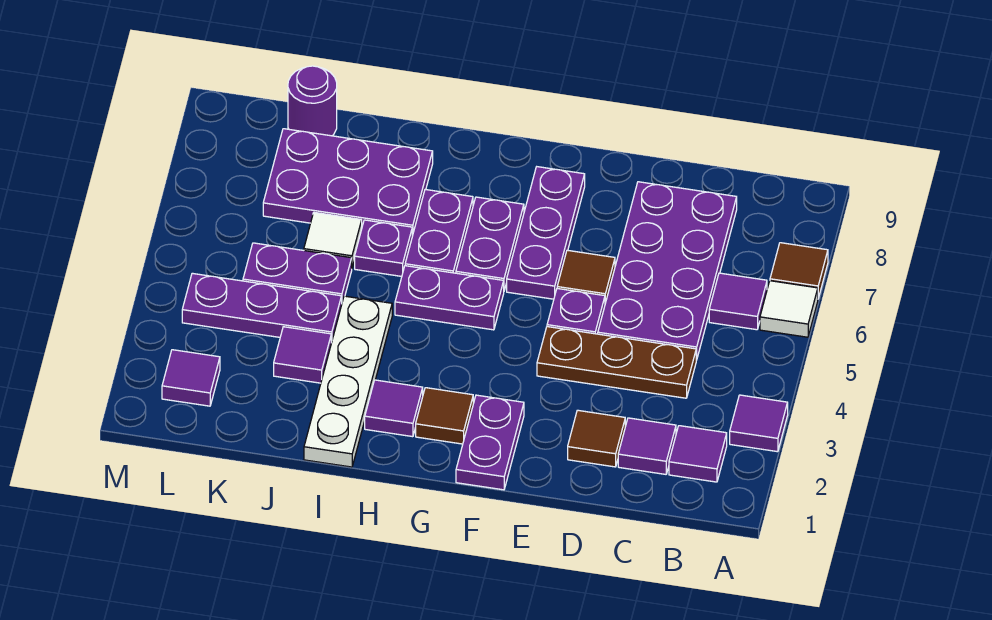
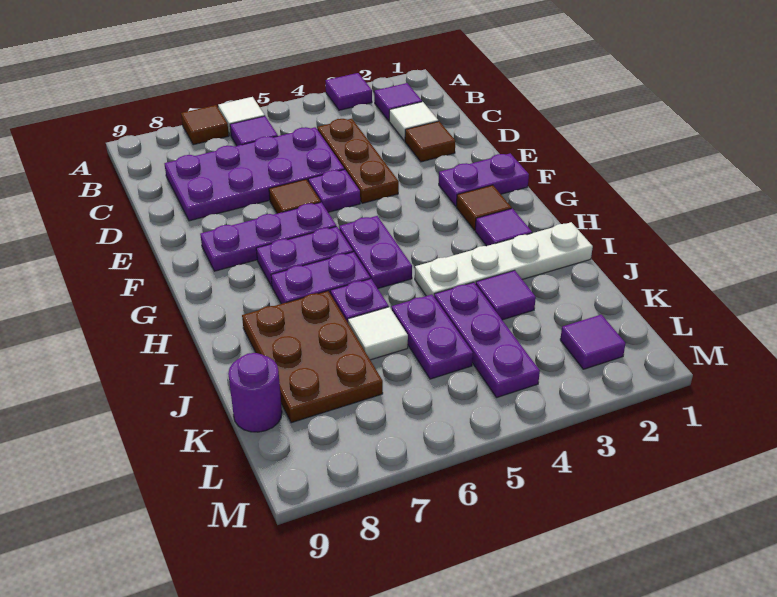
purple 1x1 tile [618,418,676,474] -> white 1x1 tile [389,102,438,141]
purple 2x3 plate [263,129,433,236] -> brown 2x3 plate [242,291,383,423]

